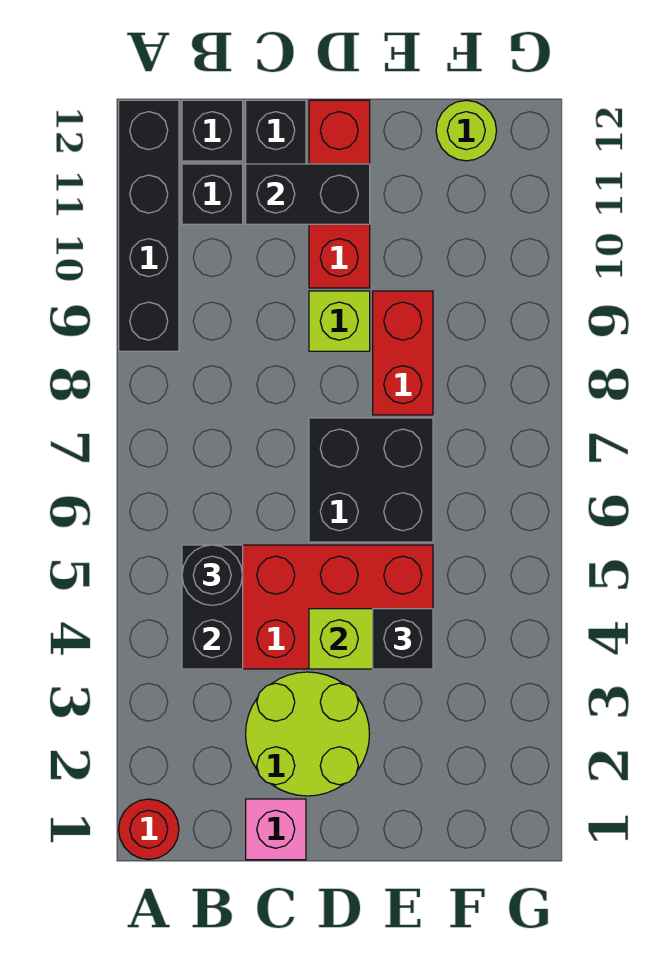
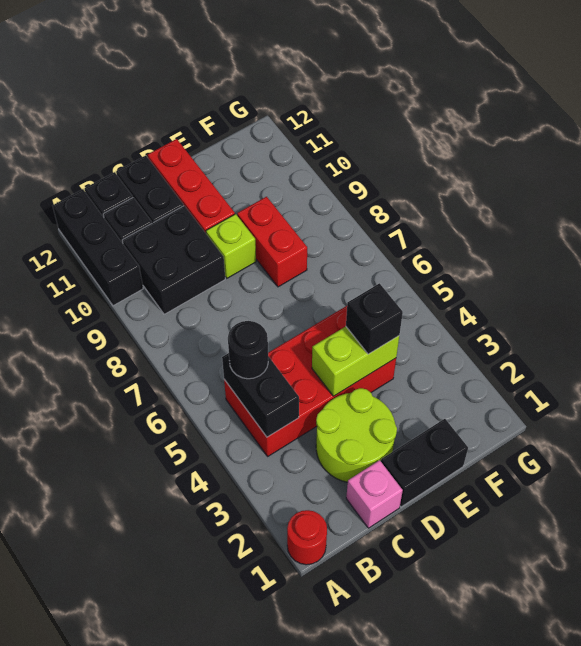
black 1x4 brick [119,100,179,351] -> black 1x3 brick [53,189,143,306]
black 1x2 brick [246,164,370,224] -> black 1x2 brick moved to [381,419,468,507]
black 2x2 brick [309,418,433,542] -> black 2x2 brick moved to [122,206,225,314]
lime 1x1 round brick [436,100,497,161] -> none

